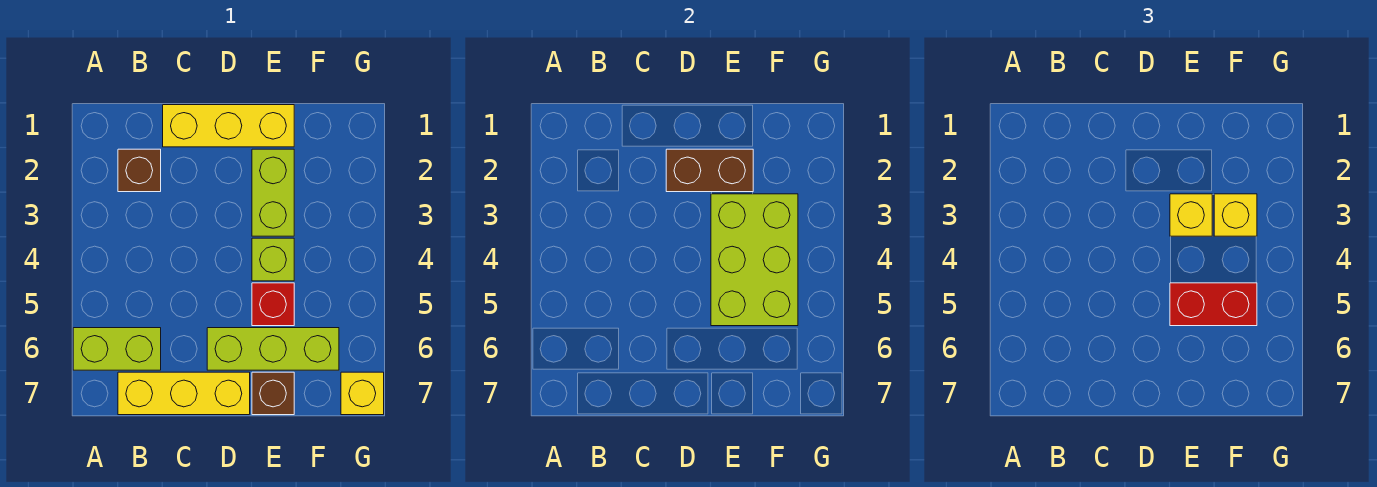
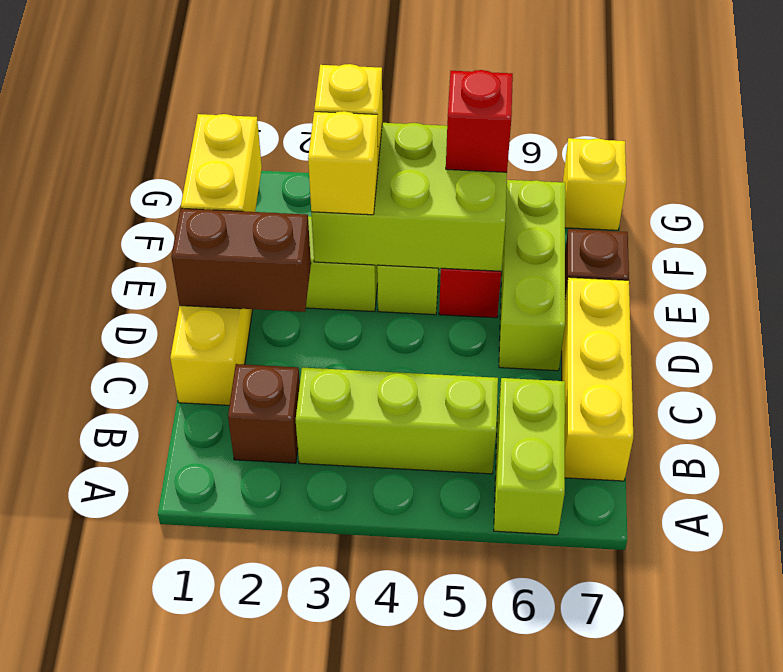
none -> lime 1x3 brick [296,368,498,474]
brown 1x2 brick [666,149,753,192] -> brown 1x2 brick turned to [171,208,311,312]
none -> yellow 1x2 brick [181,114,262,212]
red 1x2 brick [1170,283,1257,326] -> red 1x1 brick [446,70,513,172]

